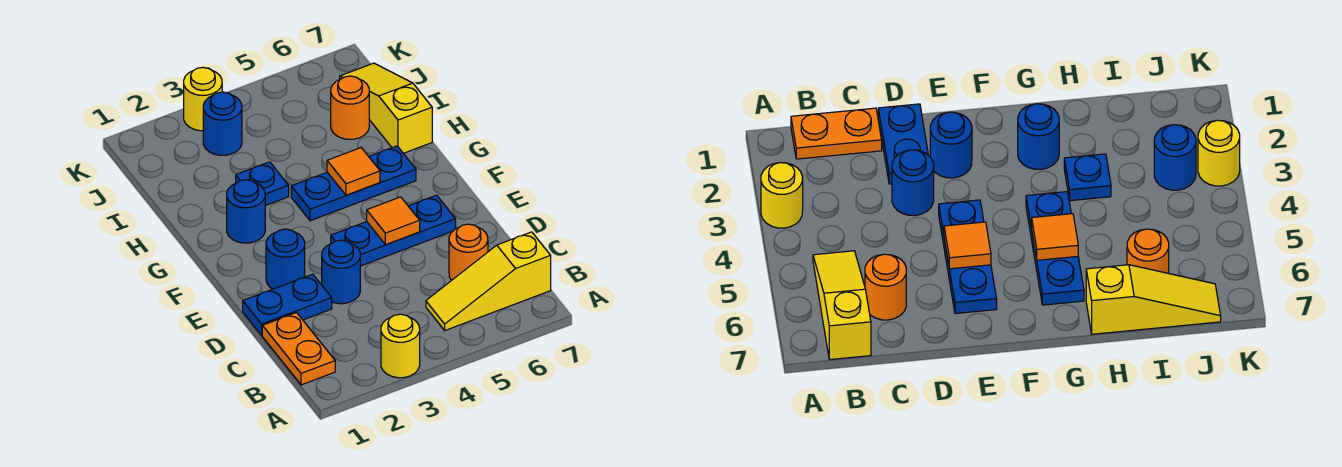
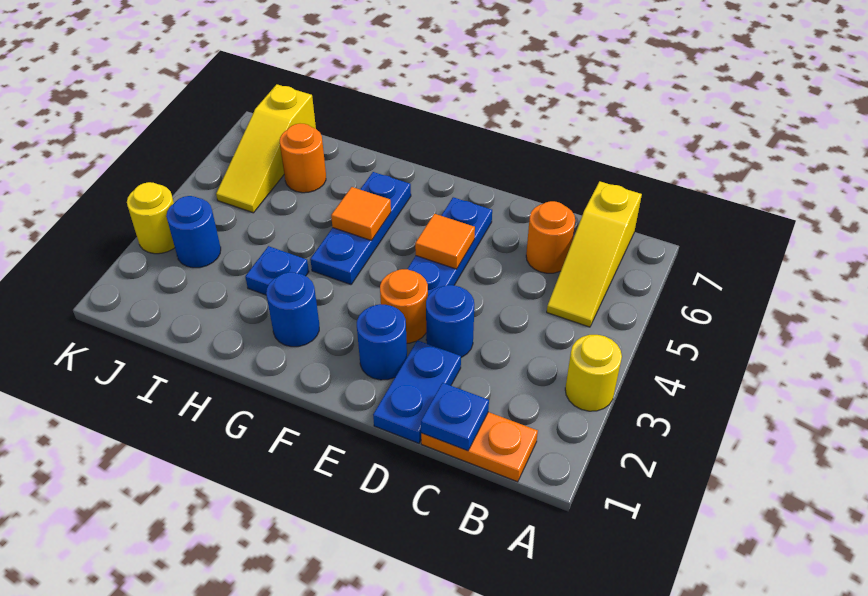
none -> blue 1x1 plate [421,383,489,451]
none -> orange 1x1 round brick [380,269,428,343]
yellow 1x3 slope [340,63,432,153] -> yellow 1x3 slope turned to [216,84,316,213]

